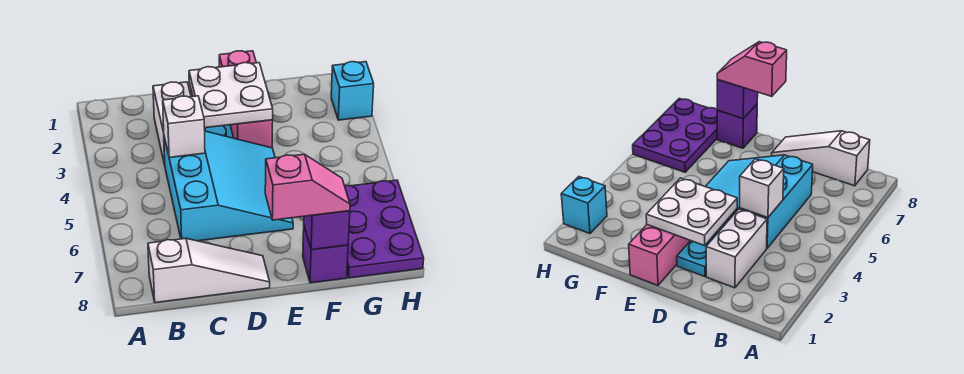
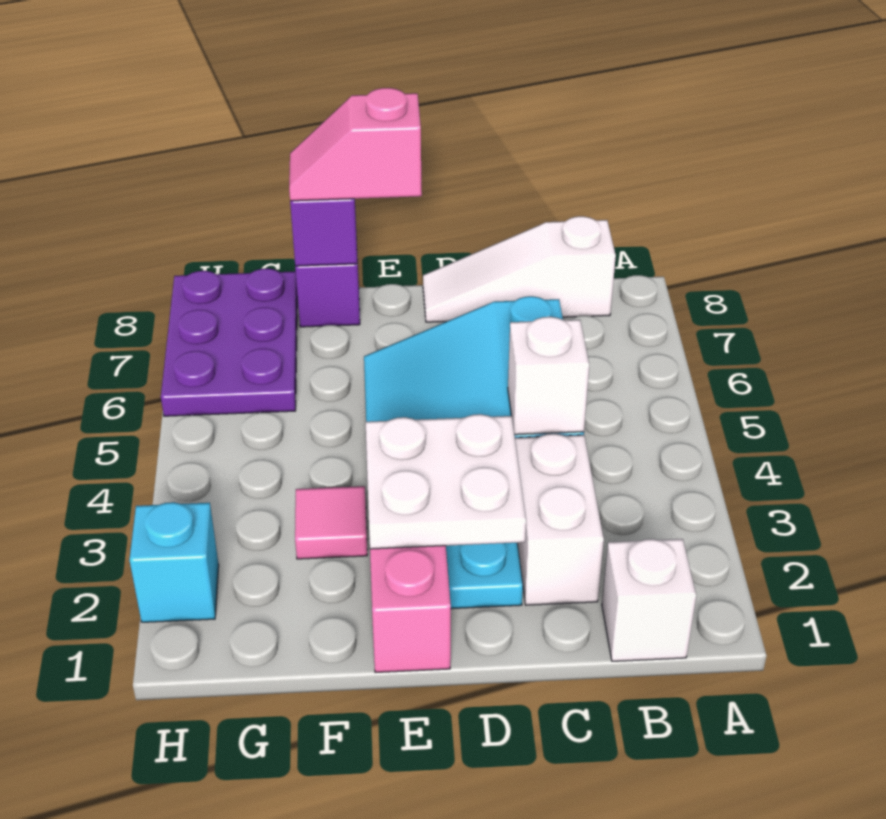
none -> white 1x1 brick [602,539,696,661]
none -> pink 1x1 tile [295,486,367,559]

